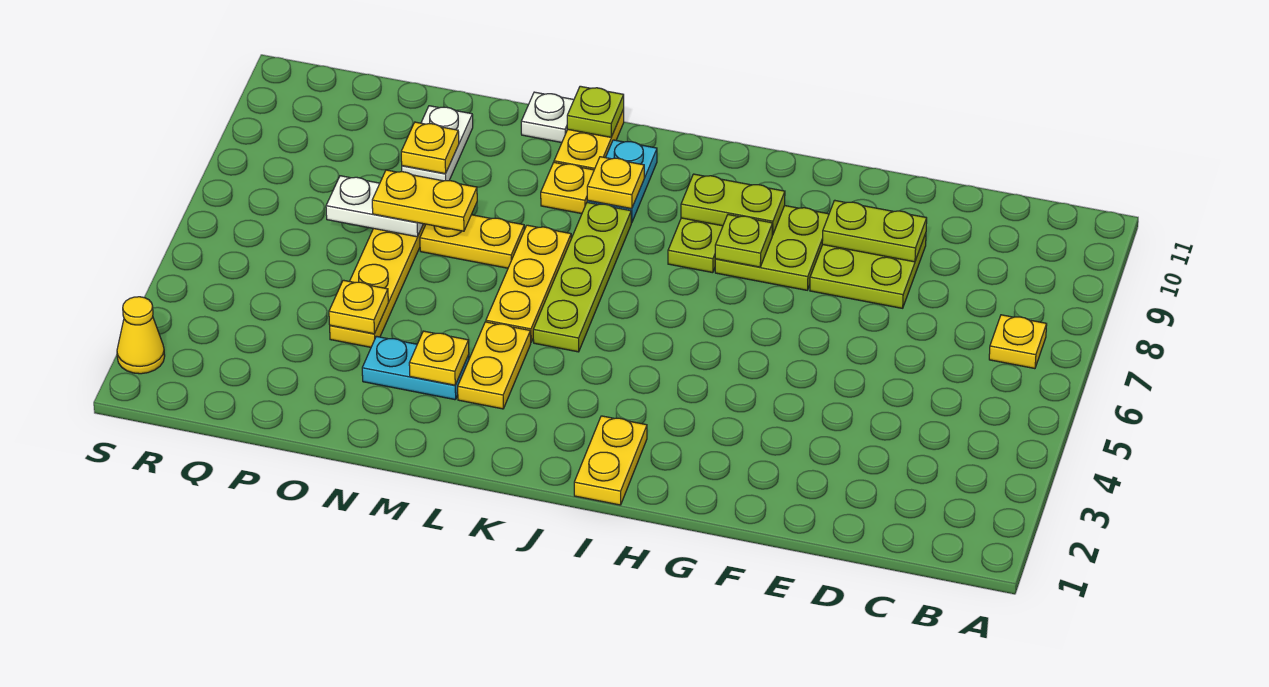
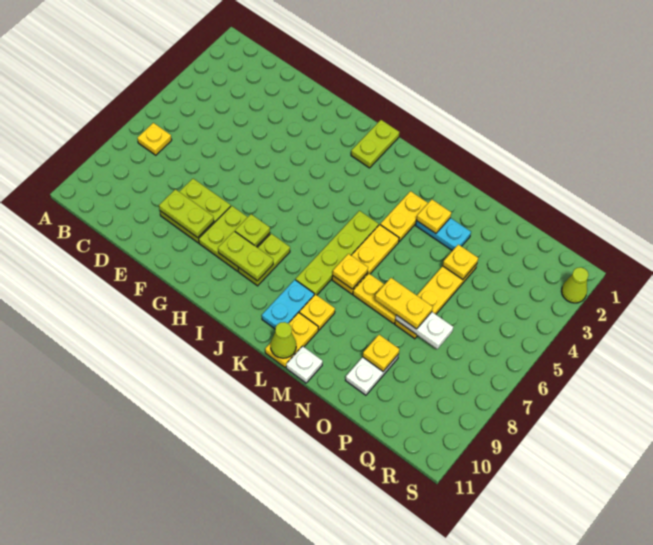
yellow 1x2 plate [574,416,647,505] -> lime 1x2 plate [351,120,400,168]
yellow 1x1 plate [587,157,644,209] -> yellow 1x1 plate moved to [333,254,368,289]
lime 1x1 plate [567,86,624,137] -> lime 1x1 cone [271,322,296,358]
yellow 1x1 cone [117,297,165,374] -> lime 1x1 cone [561,267,589,303]

